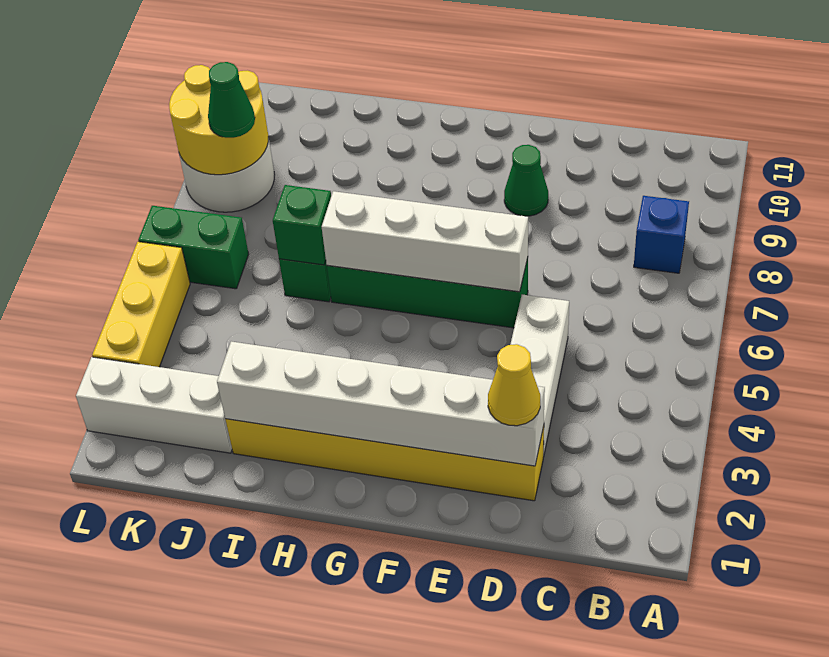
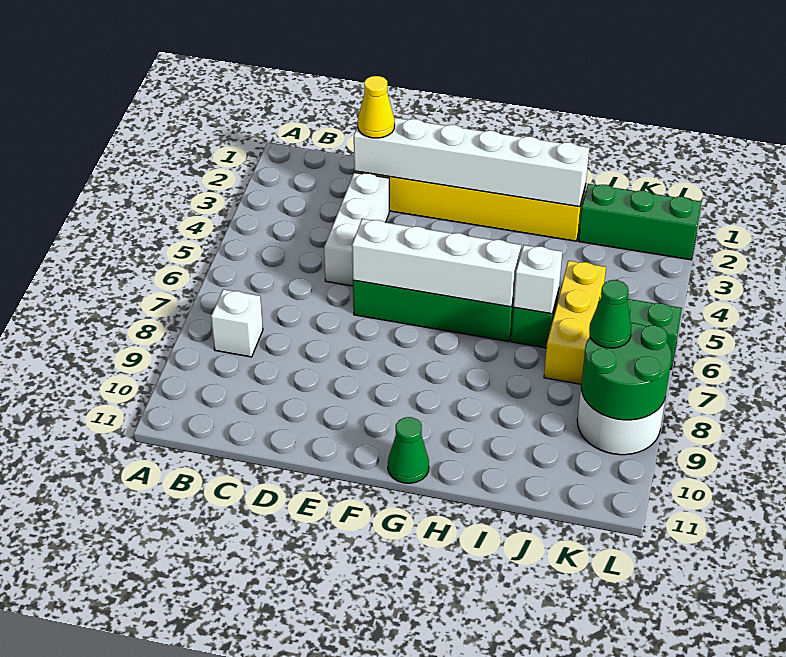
blue 1x1 brick [634,196,689,273] -> white 1x1 brick [211,289,263,357]
green 1x1 cone [504,145,548,216] -> green 1x1 cone moved to [388,417,429,483]
green 1x1 brick [273,185,331,265] -> white 1x1 brick [514,245,562,314]
white 1x3 brick [76,357,232,453] -> green 1x3 brick [578,184,702,260]
yellow 2x2 round brick [169,65,268,175] -> green 2x2 round brick [581,323,672,420]
yellow 1x3 brick [92,242,190,367] -> yellow 1x3 brick moved to [544,261,606,384]

